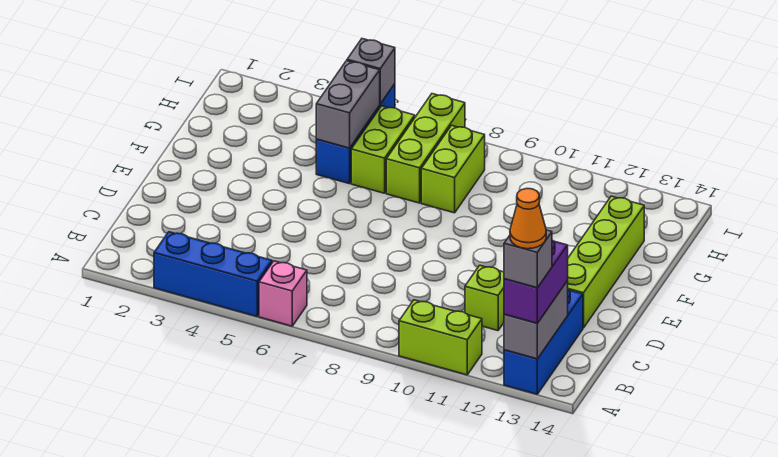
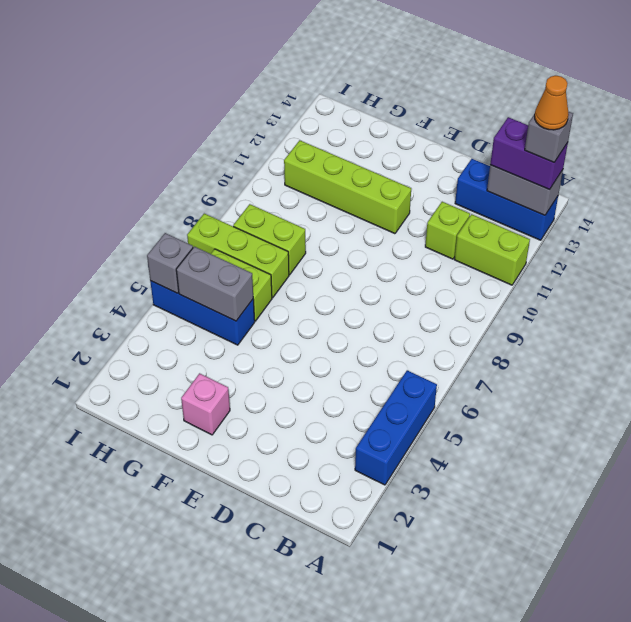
pink 1x1 brick [259,261,307,326] -> pink 1x1 brick moved to [181,373,230,435]
lime 1x2 brick [399,300,482,375] -> lime 1x2 brick turned to [454,214,530,285]
lime 1x4 brick [567,196,644,328] -> lime 1x4 brick moved to [284,140,411,234]

